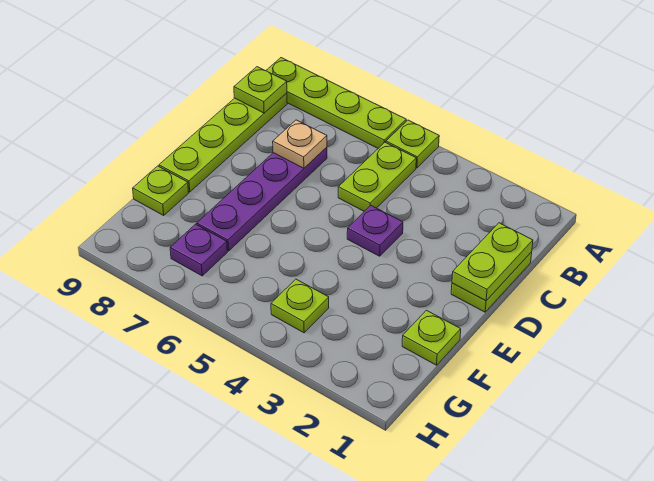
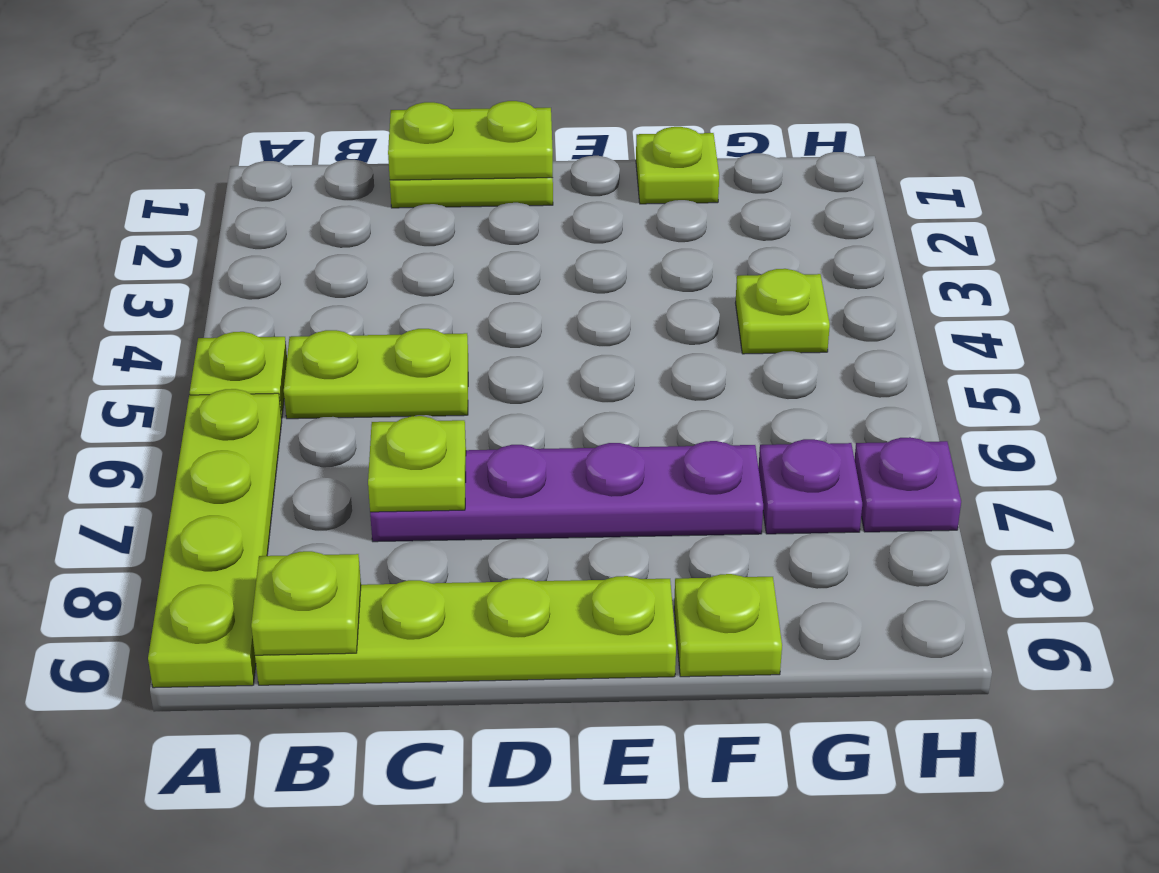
tan 1x1 plate [273,120,327,168] -> lime 1x1 plate [368,416,466,512]
purple 1x1 plate [347,205,403,256] -> purple 1x1 plate moved to [854,437,961,532]

